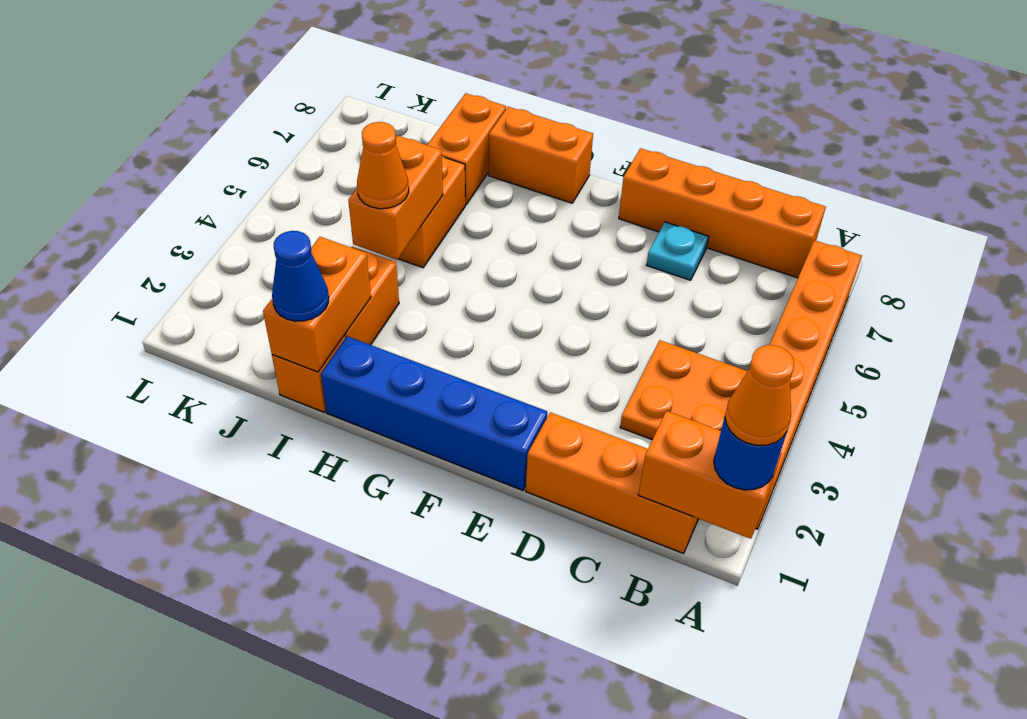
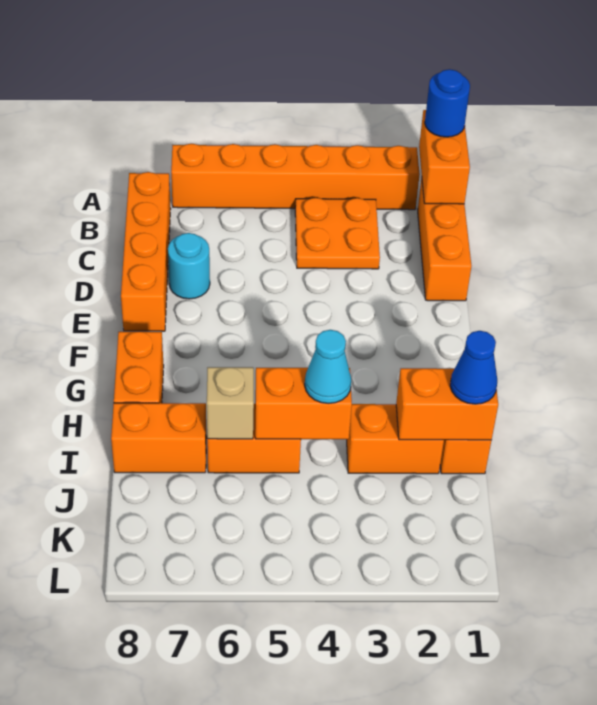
orange 1x1 cone [725,345,794,445] -> none
cyan 1x1 plate [647,222,709,280] -> cyan 1x1 round brick [168,233,210,299]
blue 1x4 brick [321,336,547,490] -> none
orange 1x1 cone [357,122,409,209] -> cyan 1x1 cone [305,330,351,403]
none -> tan 1x1 brick [207,367,254,439]

